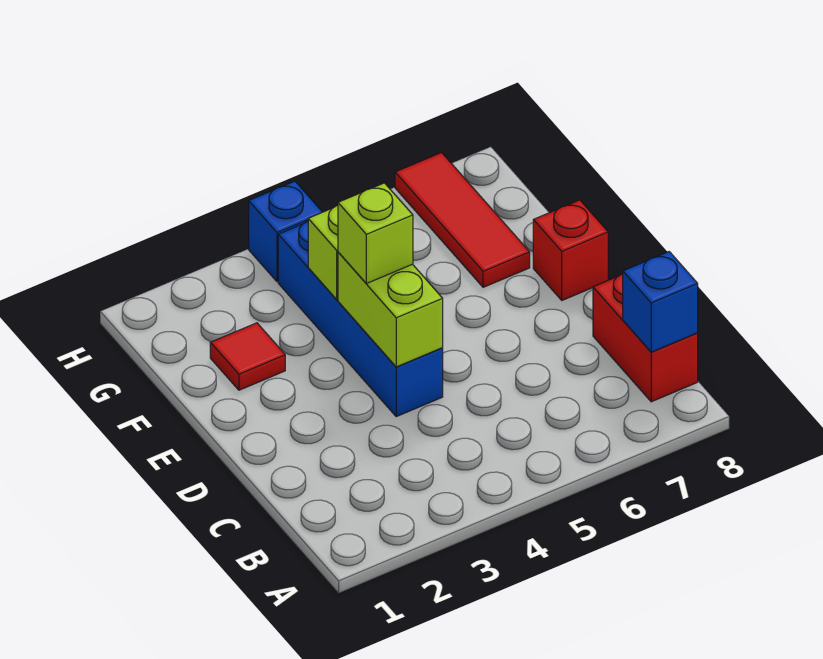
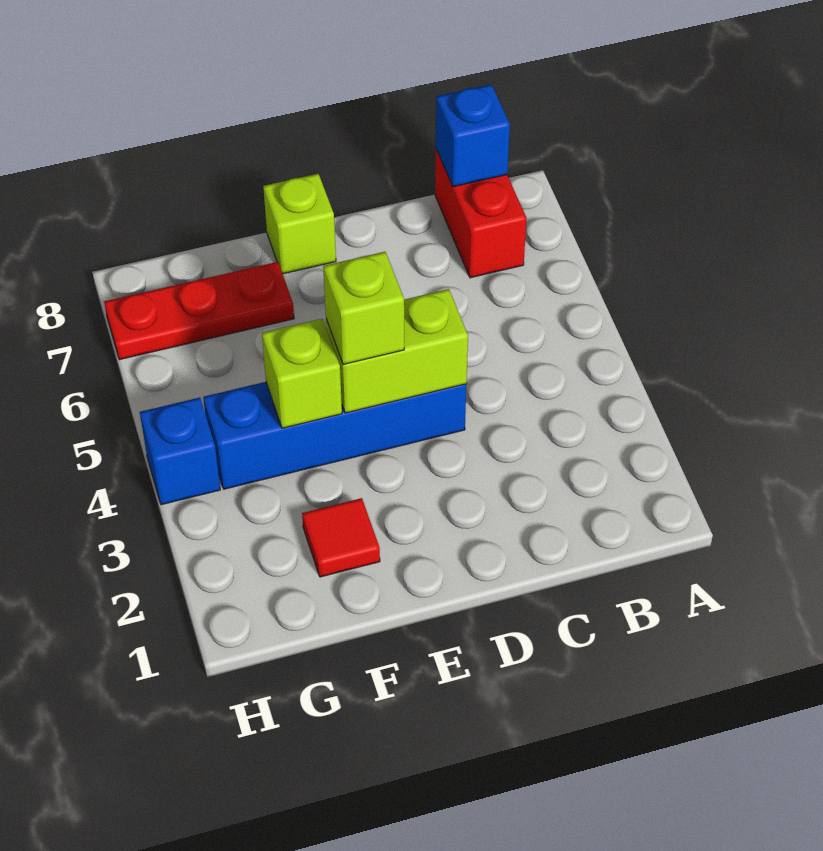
red 1x2 brick [593,274,698,402] -> red 1x2 brick turned to [435,149,527,278]
red 1x1 brick [533,200,608,300] -> lime 1x1 brick [263,174,336,274]
red 1x3 tile [395,153,530,287] -> red 1x3 plate [104,262,294,360]

